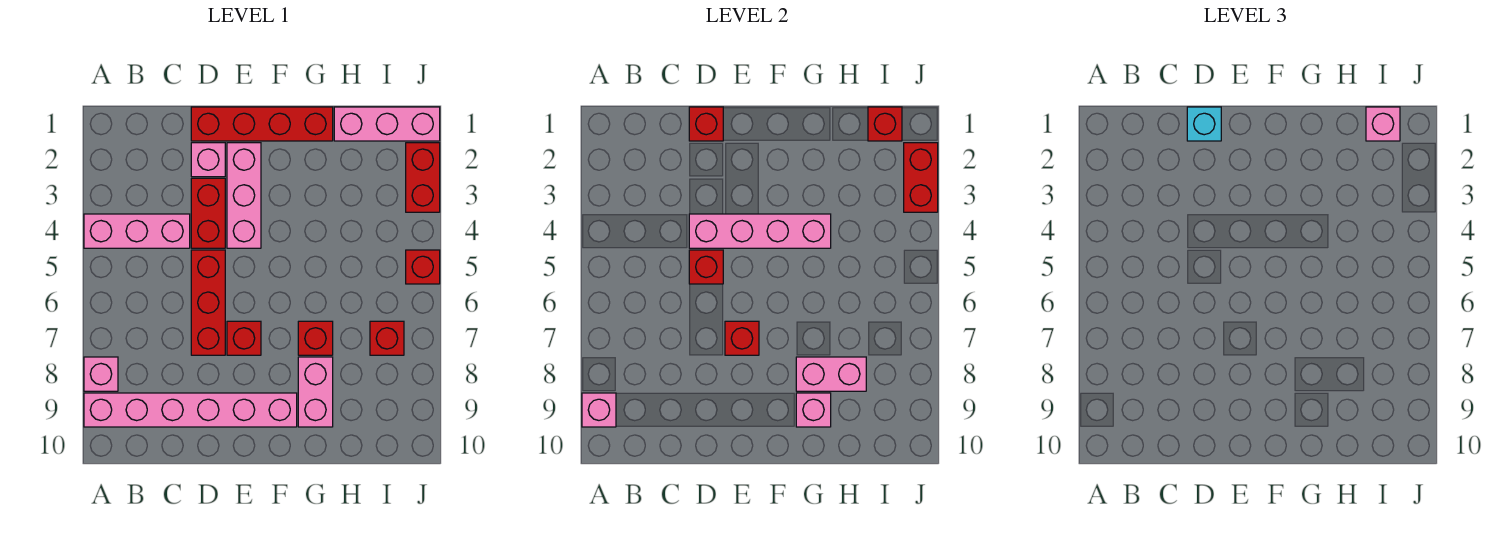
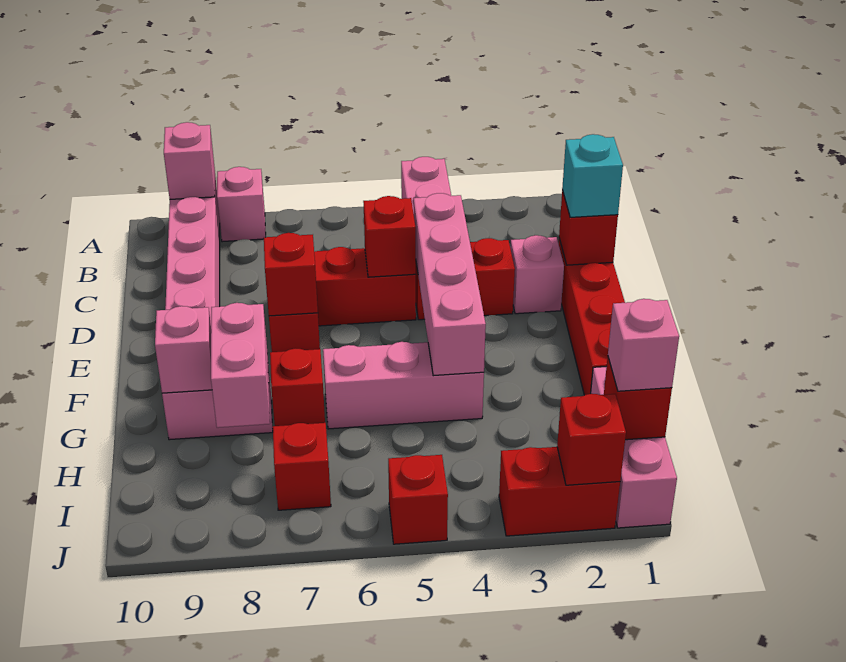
pink 1x3 brick [227,143,261,248] -> pink 1x3 brick moved to [323,342,484,429]
red 1x2 brick [904,143,938,212] -> red 1x1 brick [557,394,626,485]

